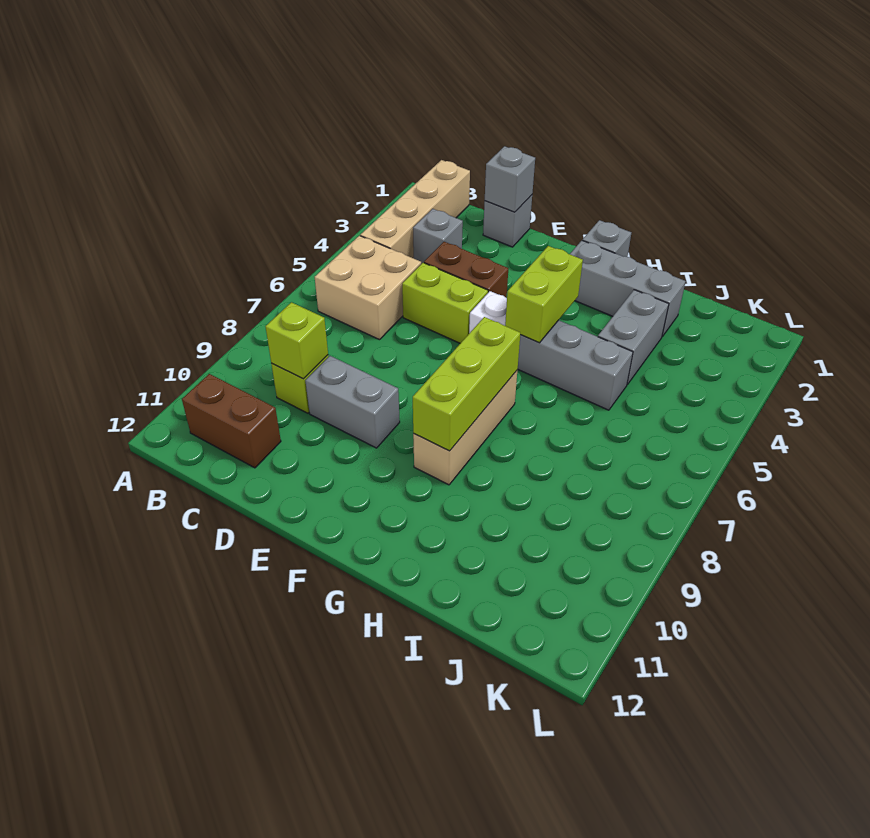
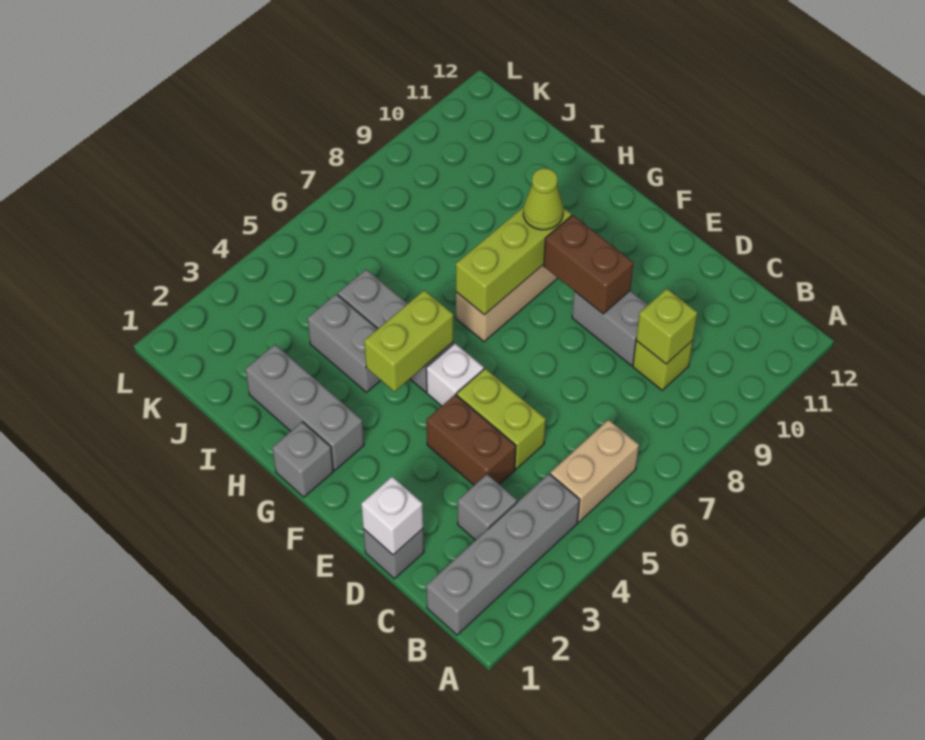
tan 1x4 brick [360,160,470,258] -> grey 1x4 brick [426,474,580,635]
tan 2x2 brick [315,236,421,340] -> tan 1x2 brick [550,420,639,522]
brown 1x2 brick [182,374,281,468] -> brown 1x2 brick moved to [544,215,633,314]
grey 1x1 brick [485,146,535,212] -> white 1x1 brick [361,477,423,555]
none -> lime 1x1 cone [523,168,563,230]
grey 1x2 brick [598,290,669,385] -> grey 1x2 brick turned to [307,294,381,392]

